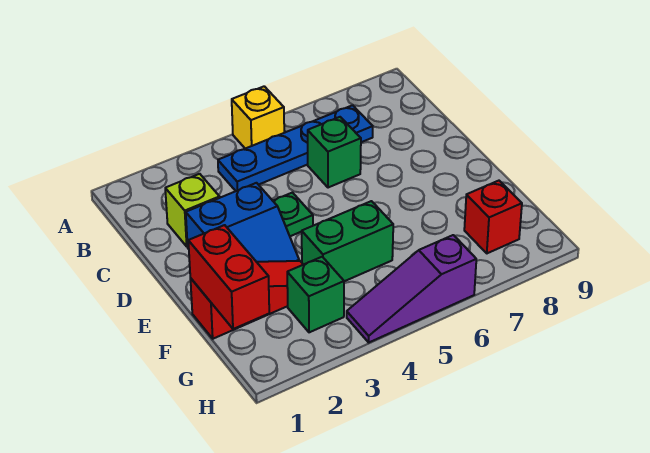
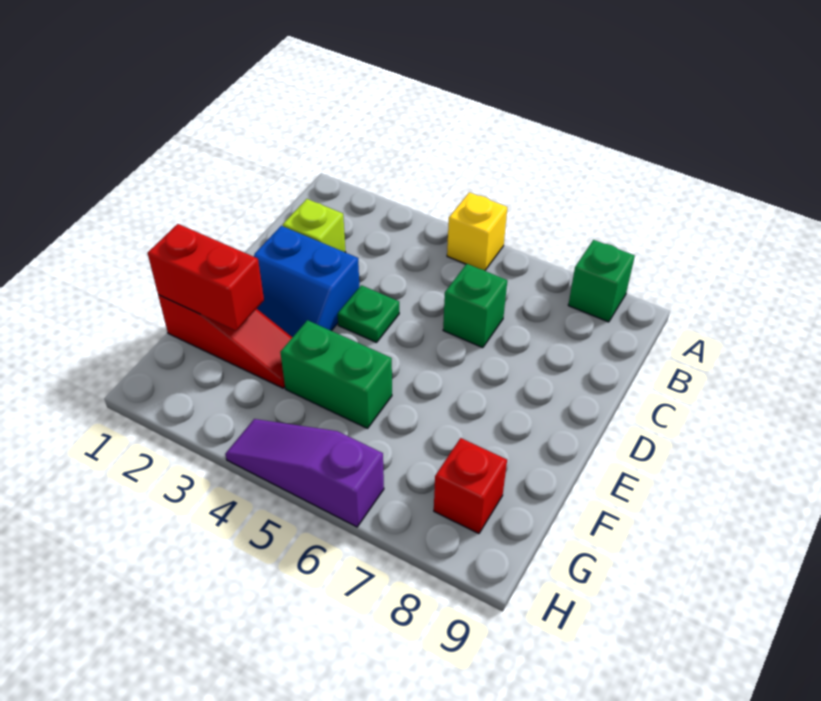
blue 1x4 plate [218,105,373,191] -> none
red 1x2 brick [188,225,269,329] -> red 1x2 brick turned to [148,224,264,331]
green 1x1 brick [287,257,344,332] -> green 1x1 brick moved to [568,240,635,322]

